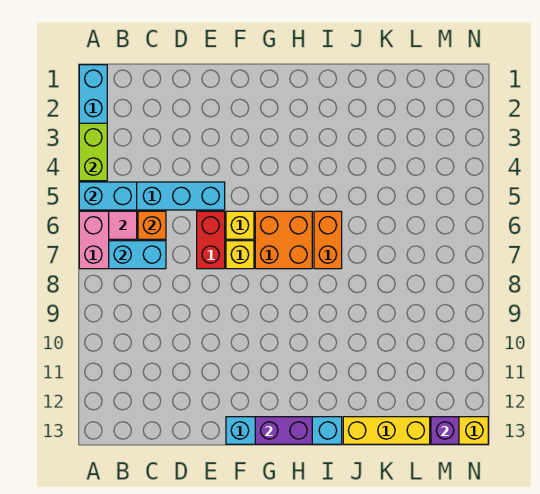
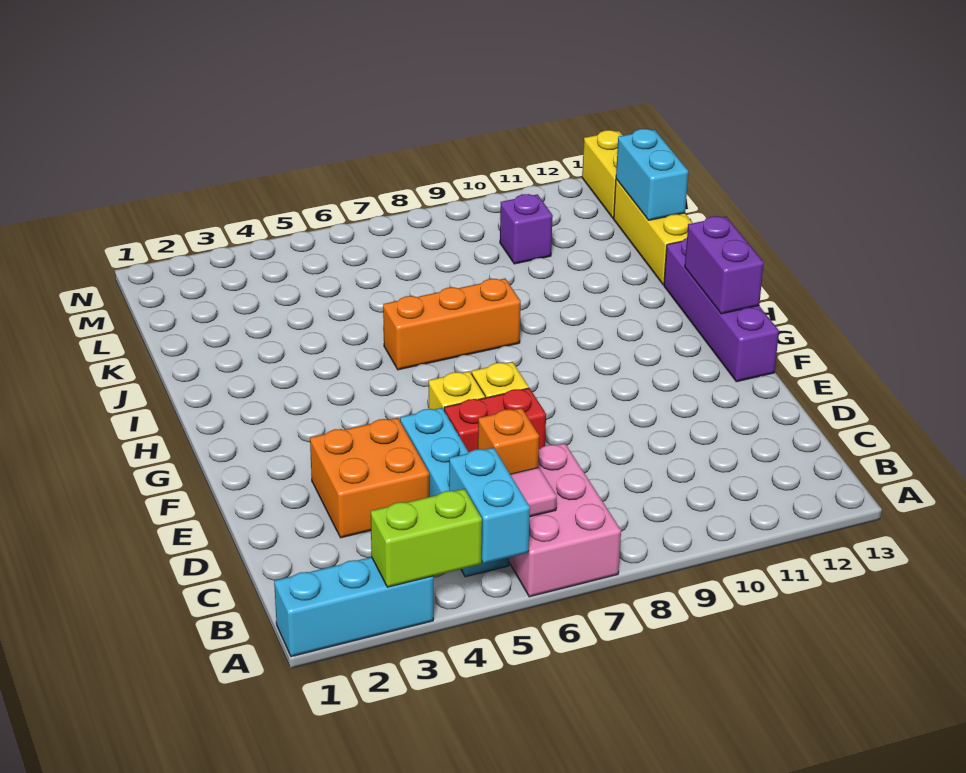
cyan 1x2 brick [109,241,166,269] -> cyan 1x2 brick moved to [616,129,688,220]
cyan 1x4 brick [226,417,342,444] -> purple 1x4 brick [664,238,779,382]
orange 2x2 brick [255,211,312,269] -> orange 2x2 brick moved to [310,418,429,538]
orange 1x2 brick [314,211,342,269] -> orange 1x3 brick [383,278,521,370]
purple 1x1 brick [431,417,459,444] -> purple 1x1 brick moved to [500,194,553,264]

